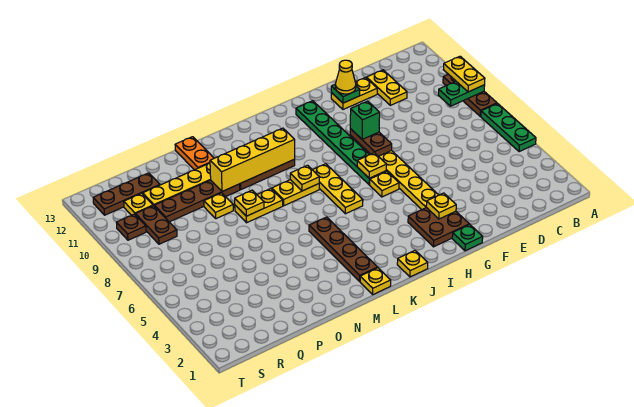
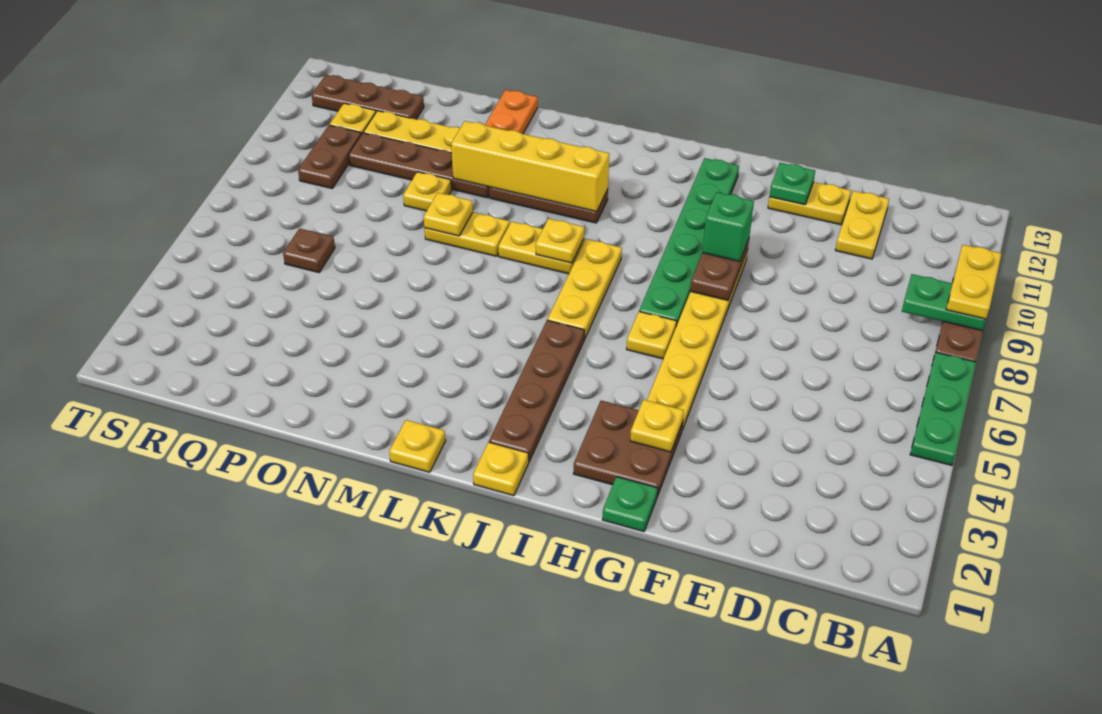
yellow 1x1 cone [335,60,356,94] -> none
yellow 1x1 plate [357,153,387,178] -> none
brown 1x4 plate [309,217,377,281] -> brown 1x4 plate moved to [489,320,584,462]
brown 1x1 plate [116,214,146,240] -> brown 1x1 plate moved to [283,229,335,273]

